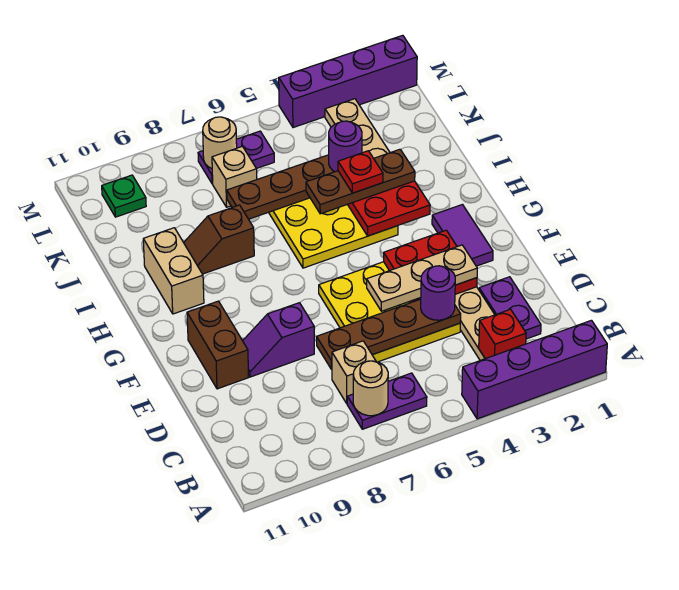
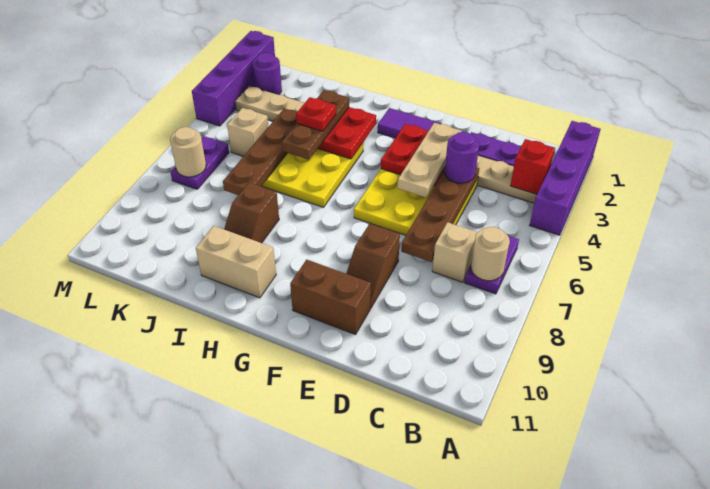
purple 1x2 slope [243,303,314,377] -> brown 1x2 slope [346,224,400,308]
purple 1x1 round brick [329,121,362,172] -> purple 1x1 round brick moved to [252,53,282,95]
tan 1x1 brick [212,146,257,207] -> tan 1x1 brick moved to [227,108,268,156]
green 1x1 plate [102,175,146,217] -> none

